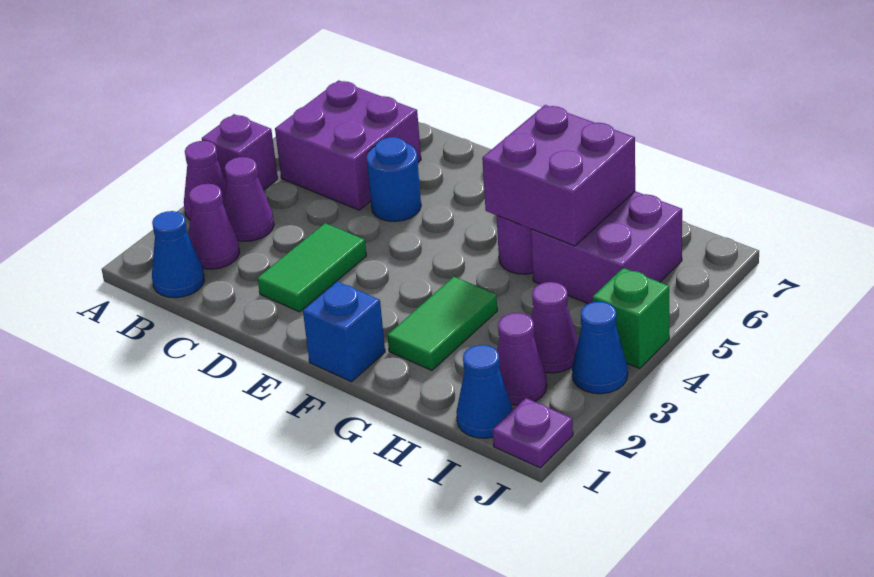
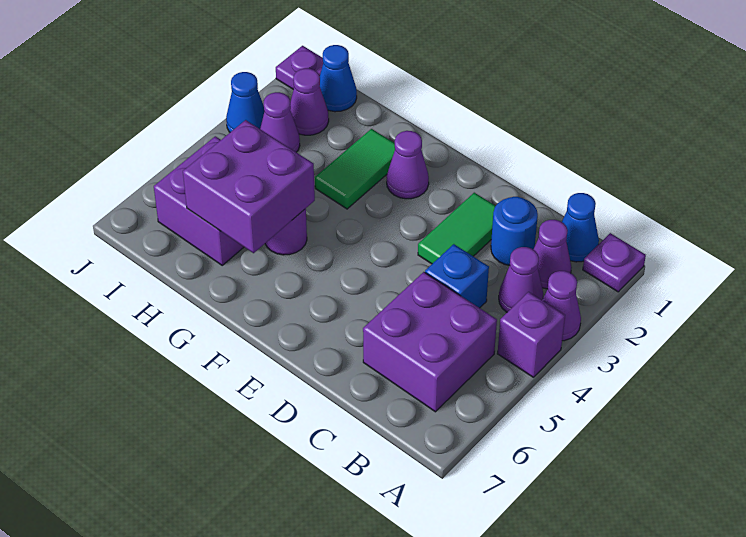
none -> purple 1x1 plate [583,233,646,292]
blue 1x1 round brick [367,137,421,222] -> blue 1x1 round brick moved to [491,197,538,265]
blue 1x1 brick [303,282,385,382] -> blue 1x1 brick moved to [425,244,489,308]
none -> purple 1x1 cone [387,131,429,199]
green 1x1 brick [593,268,669,368] -> none

